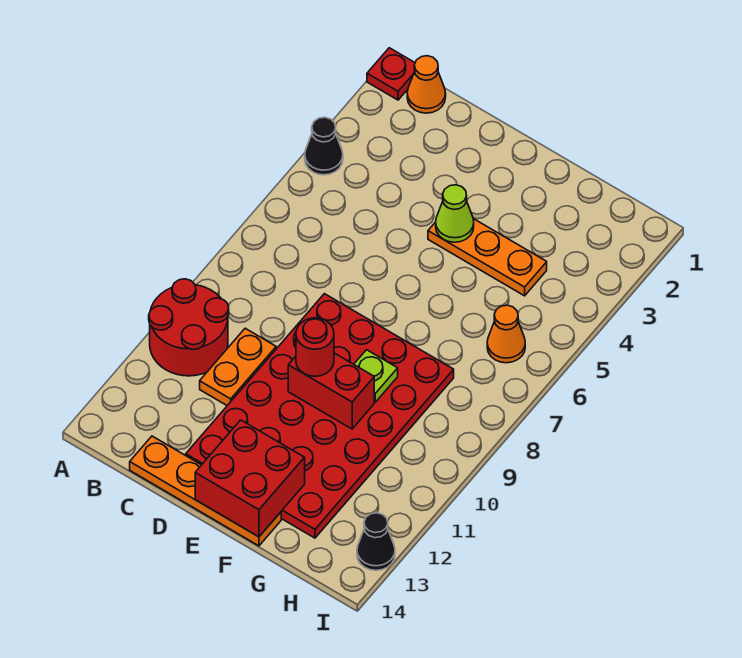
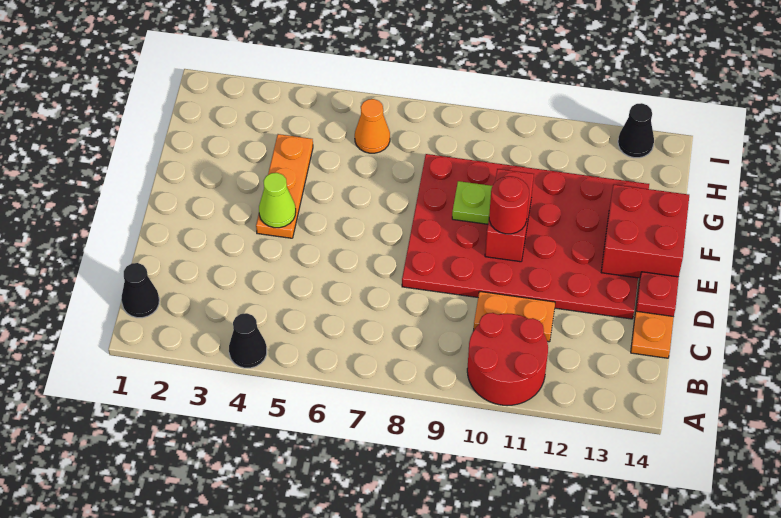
red 1x1 plate [367,48,415,100] -> red 1x1 plate moved to [636,272,679,317]
orange 1x1 cone [407,56,446,113] -> black 1x1 cone [121,263,159,318]

